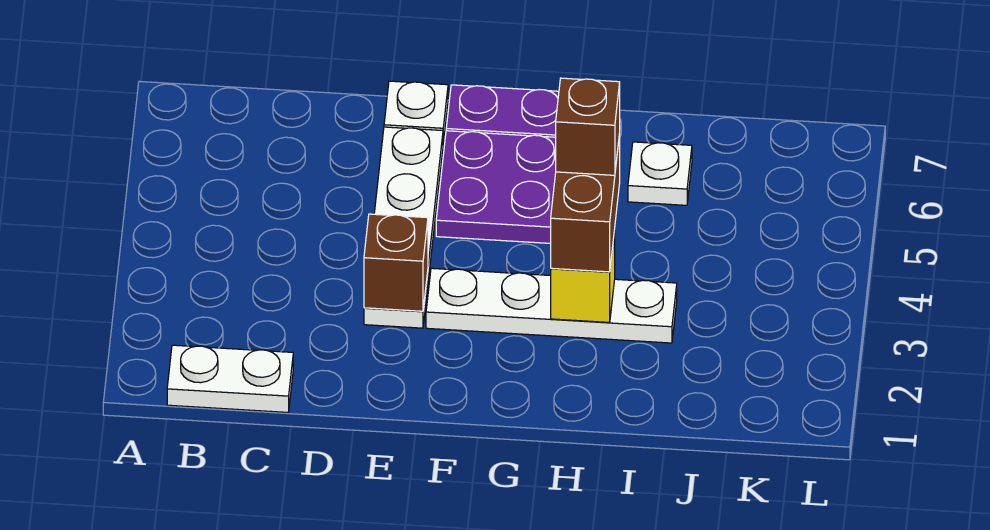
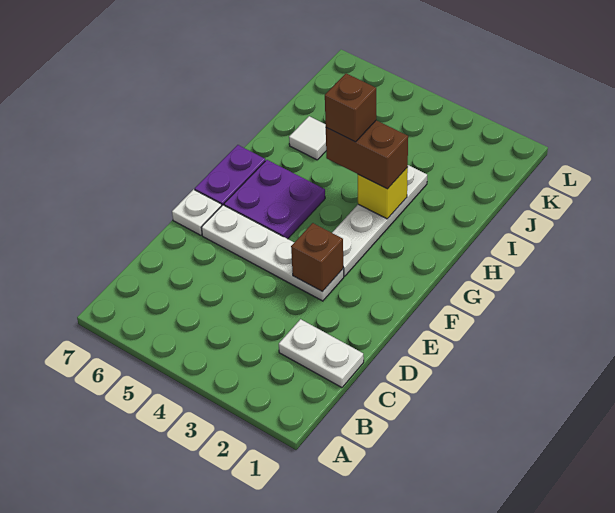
white 1x2 plate [167,345,293,412] -> white 1x2 plate turned to [279,319,364,388]
white 1x1 plate [628,142,692,205] -> white 1x1 tile [289,116,326,160]

